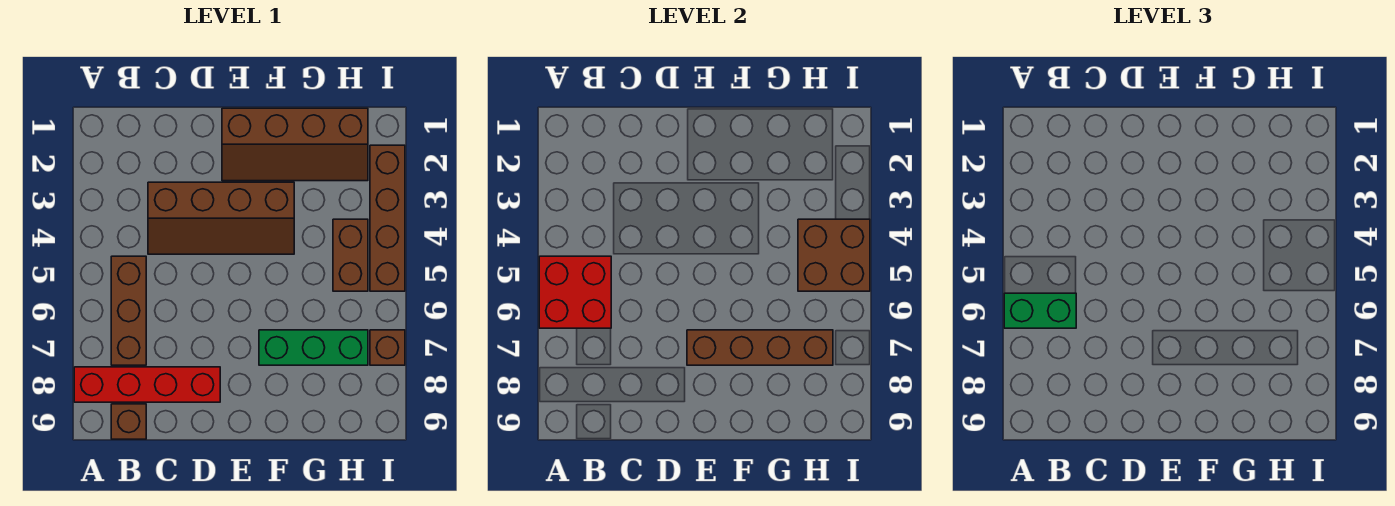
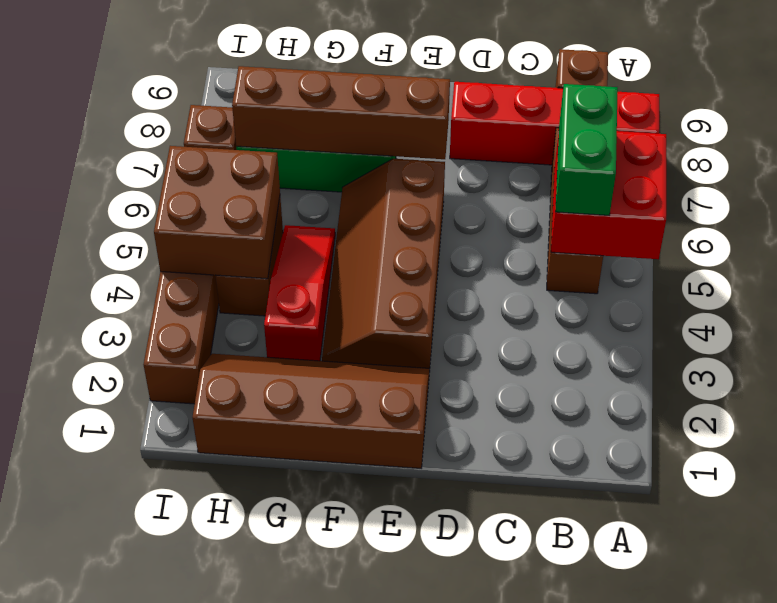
green 1x2 brick [1004,293,1076,328] -> green 1x2 brick turned to [555,84,618,215]
brown 2x4 slope [148,182,294,254] -> brown 2x4 slope turned to [322,159,445,372]
none -> red 1x3 slope [264,225,335,361]

